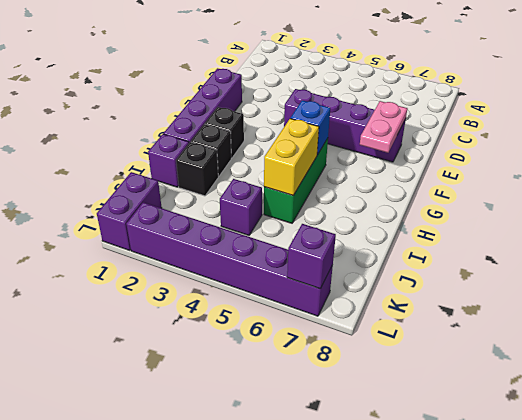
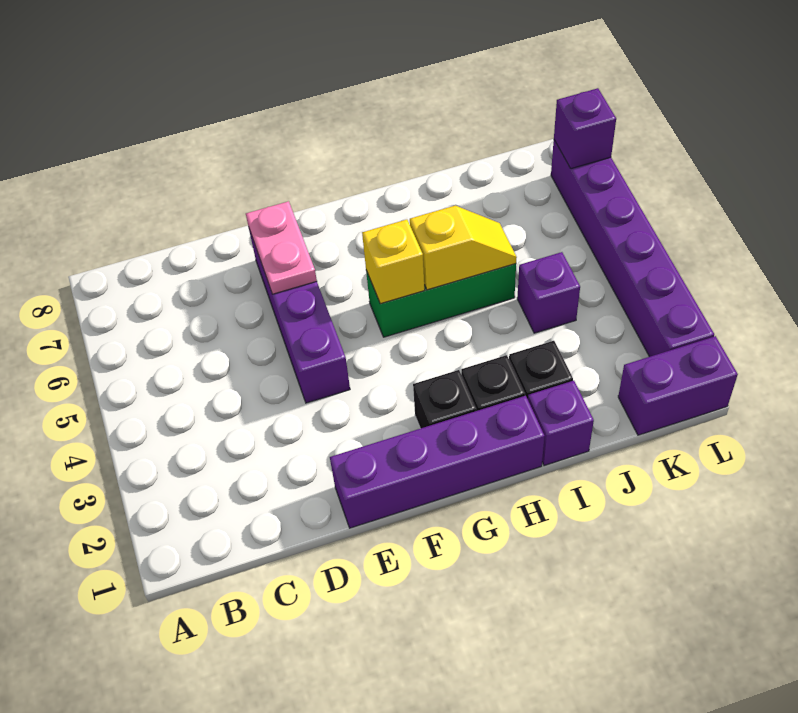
pink 1x2 plate [360,101,407,153] -> pink 1x2 plate turned to [246,201,317,294]
blue 1x1 brick [290,100,330,155] -> yellow 1x1 brick [362,220,425,304]
yellow 1x2 brick [264,119,319,195] -> yellow 1x2 slope [410,206,517,290]

